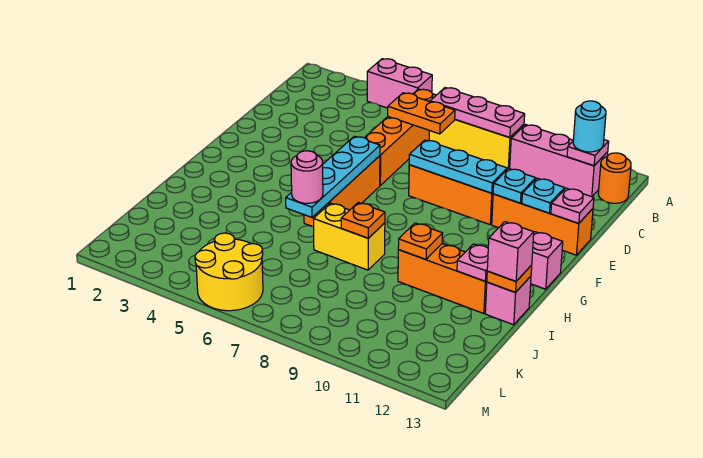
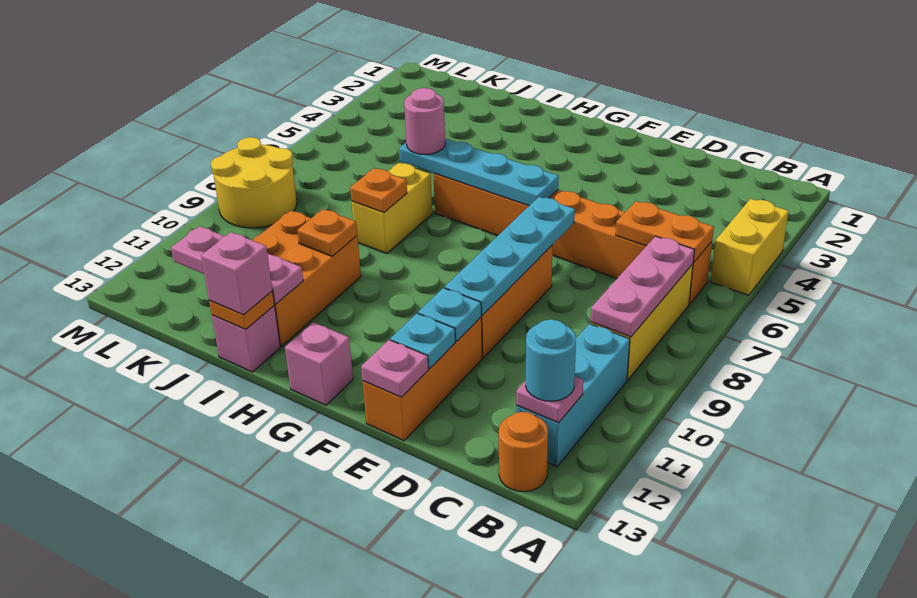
pink 1x2 brick [367,59,432,108] -> yellow 1x2 brick [710,199,789,295]
pink 1x3 brick [510,125,608,197] -> cyan 1x3 brick [516,324,630,466]
orange 1x2 plate [388,93,455,134] -> orange 1x2 plate turned to [616,201,714,262]
cyan 1x3 plate [409,140,507,193] -> cyan 1x4 plate [445,197,575,315]
orange 1x3 brick [398,244,487,314] -> orange 2x3 brick [253,211,361,346]
pink 1x1 plate [457,244,488,281] -> pink 1x3 plate [171,226,303,304]
yellow 2x2 round brick [195,233,263,311] -> yellow 2x2 round brick moved to [211,137,297,228]

